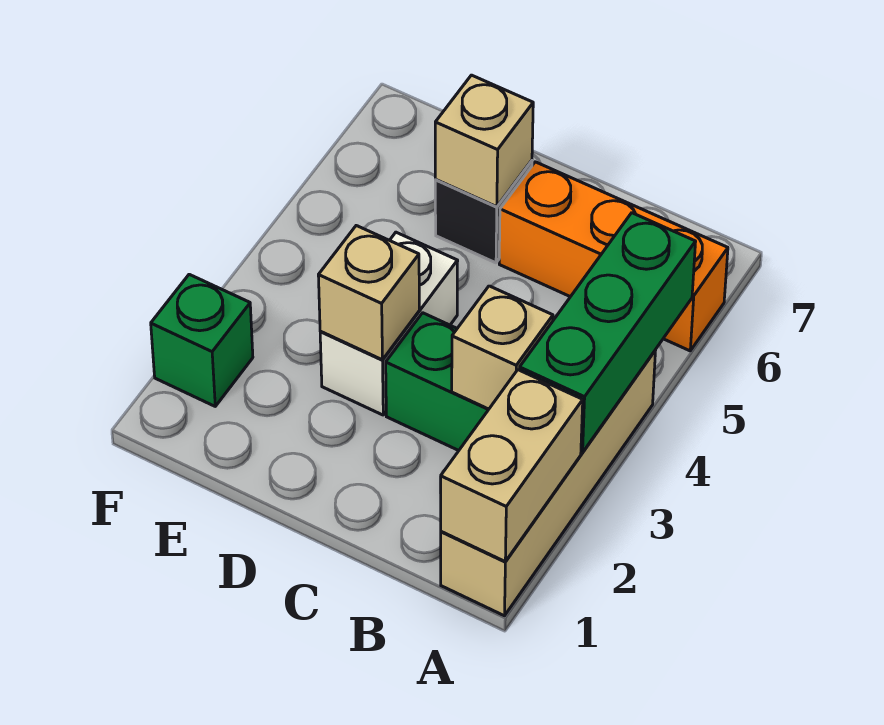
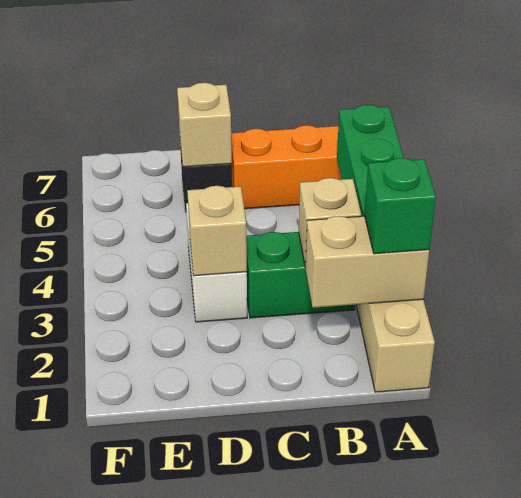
tan 1x2 brick [441,370,583,562] -> tan 1x2 brick turned to [306,216,429,308]
green 1x1 brick [151,274,253,406] -> green 1x1 brick moved to [365,158,436,254]

